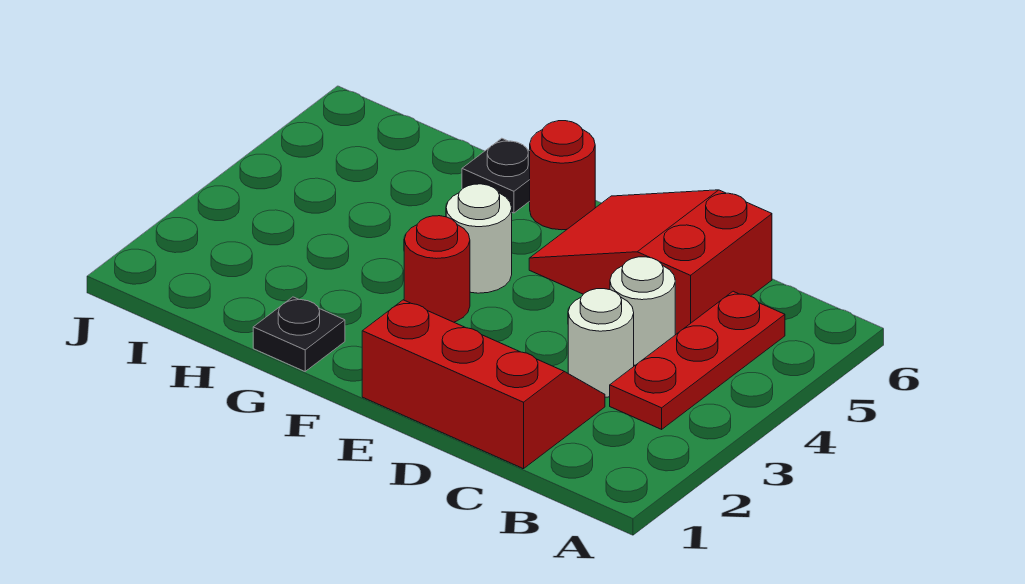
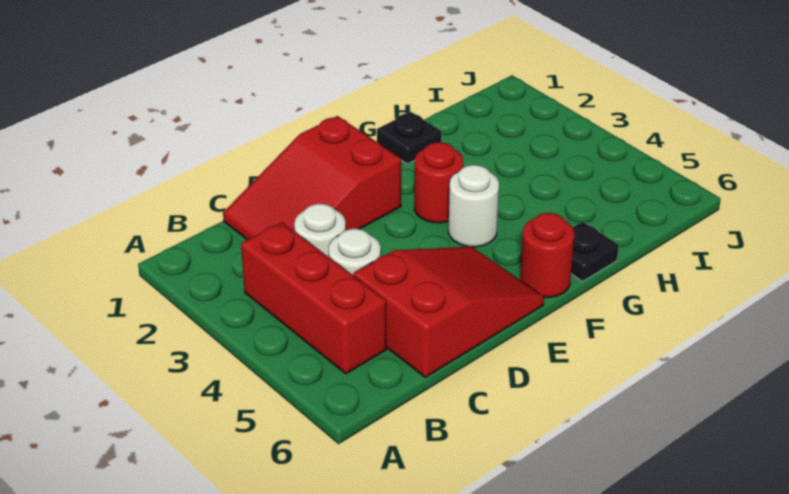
red 1x3 plate [610,291,785,429] -> red 1x3 brick [241,222,386,374]
red 2x3 slope [362,300,605,469] -> red 2x3 slope turned to [223,116,401,240]

